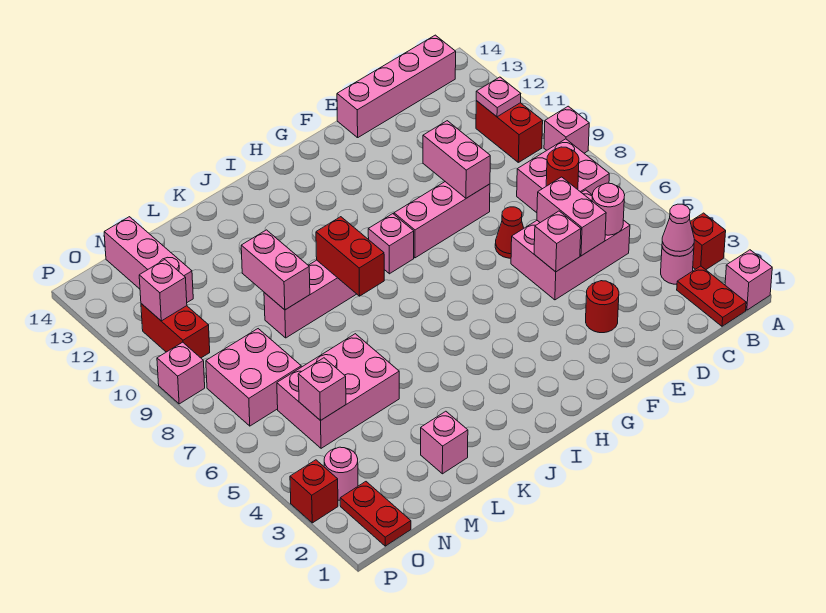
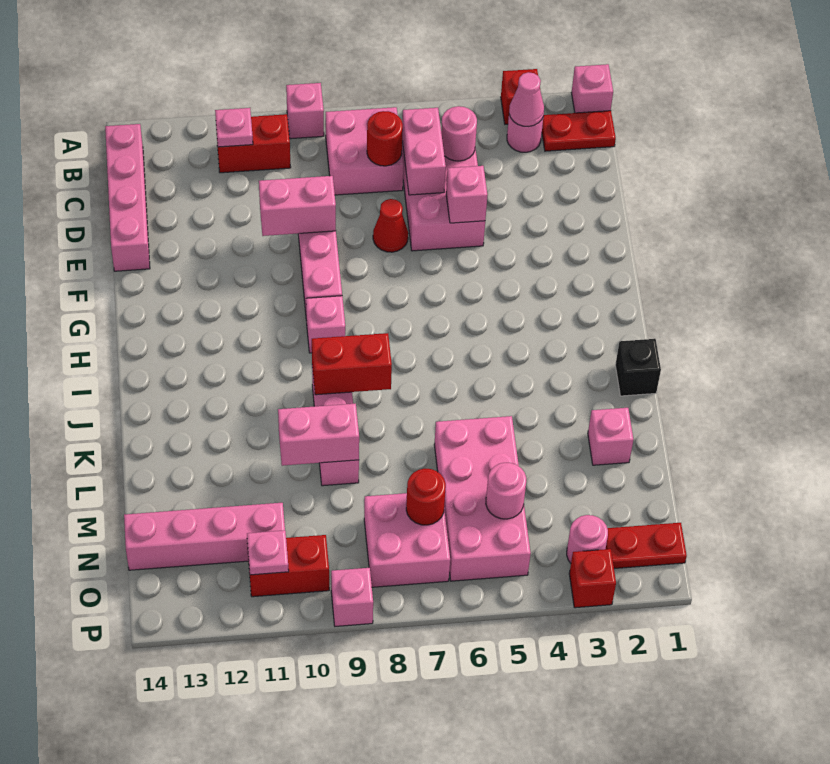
pink 1x2 brick [537,177,606,256] -> pink 1x2 brick turned to [402,108,446,195]
red 1x1 round brick [586,281,619,333] -> red 1x1 round brick moved to [406,469,446,525]
none -> black 1x1 brick [615,339,661,396]
pink 2x3 brick [277,334,399,448] -> pink 2x4 brick [434,416,531,581]
pink 1x1 brick [298,358,346,421] -> pink 1x1 round brick [486,463,526,519]
pink 1x3 brick [104,217,193,302] -> pink 1x4 brick [124,503,285,570]
pink 1x1 brick [139,260,187,321] -> pink 1x1 plate [247,530,289,575]

